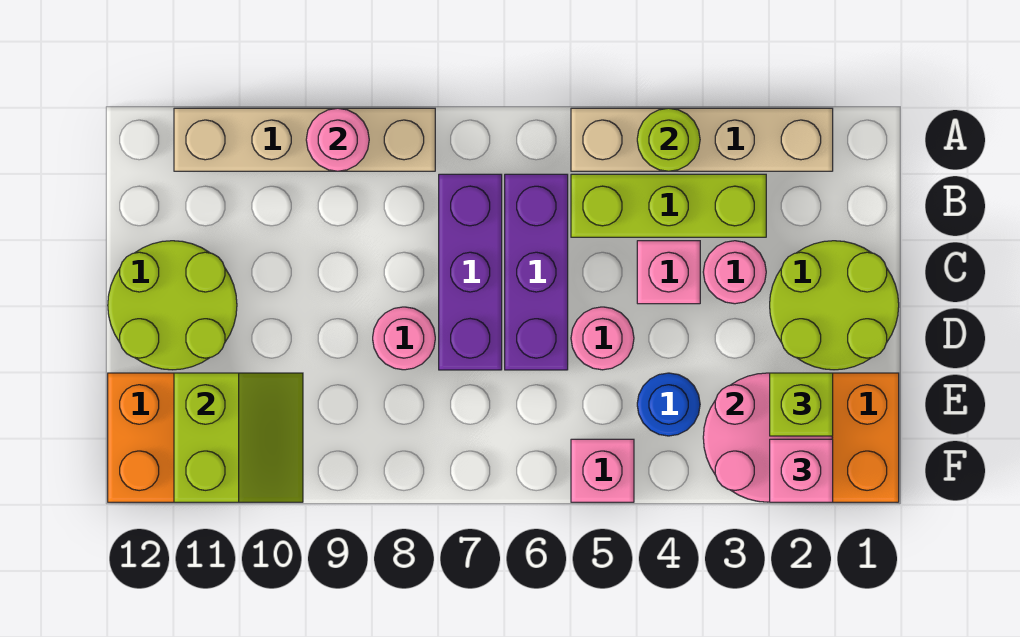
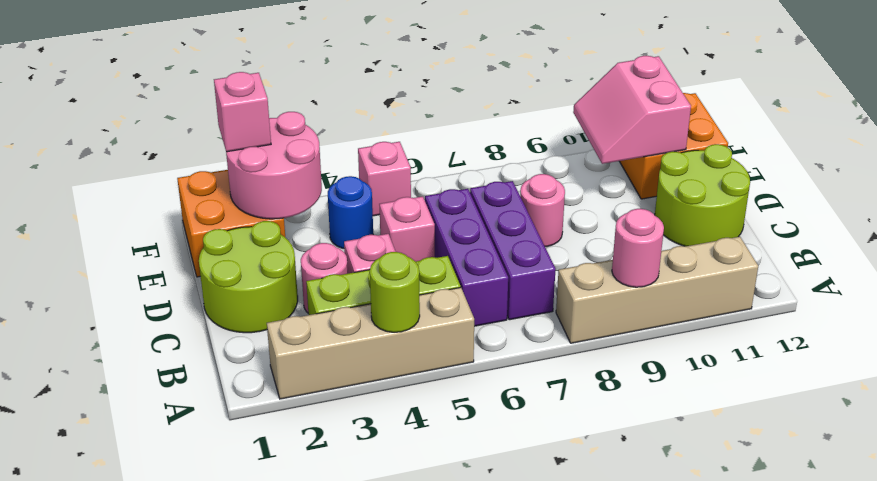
pink 1x1 round brick [571,307,634,370] -> pink 1x1 brick [379,196,435,262]
lime 1x1 brick [770,373,833,436] -> none
lime 2x2 slope [174,373,303,502] -> pink 2x2 slope [573,56,691,164]

